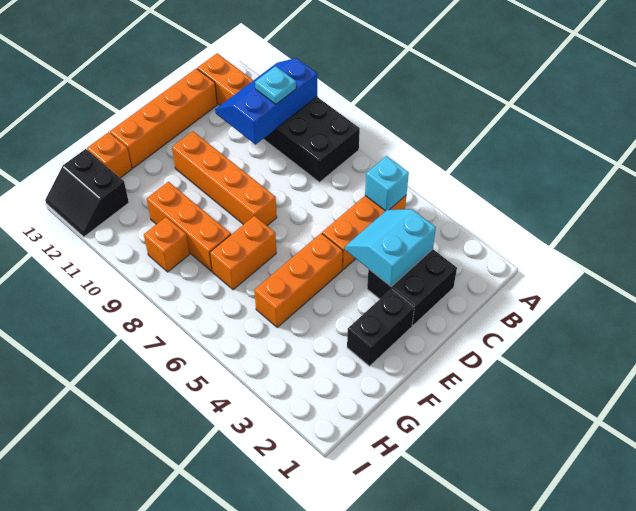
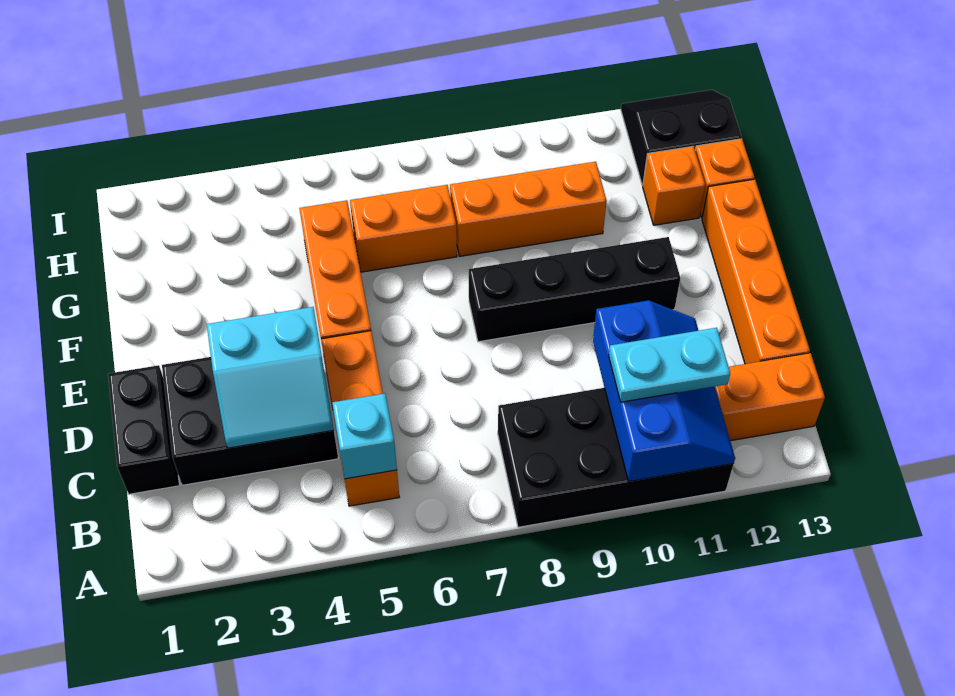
cyan 1x1 plate [255,66,296,104] -> cyan 1x2 plate [609,328,730,402]
black 2x2 brick [367,249,457,326] -> black 2x3 brick [162,357,338,485]
cyan 2x2 slope [345,209,436,286] -> cyan 2x2 slope turned to [207,307,334,448]
black 1x2 brick [347,289,414,366] -> black 1x2 brick moved to [108,365,179,494]
orange 1x4 brick [172,131,277,226] -> black 1x4 brick [469,237,681,342]
orange 1x2 brick [210,216,276,290] -> orange 1x2 brick turned to [350,185,457,272]
orange 1x1 brick [144,217,189,272] -> orange 1x1 brick moved to [643,146,705,225]

